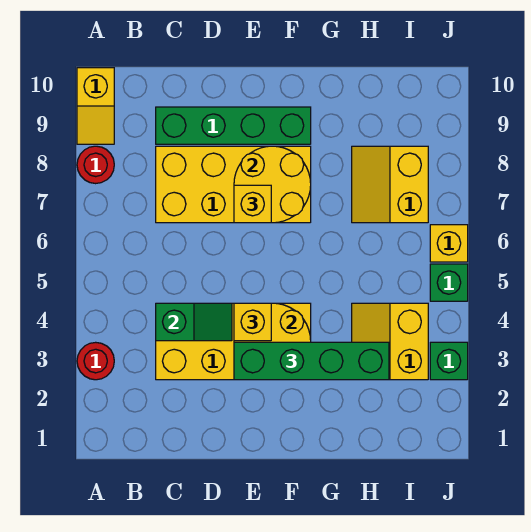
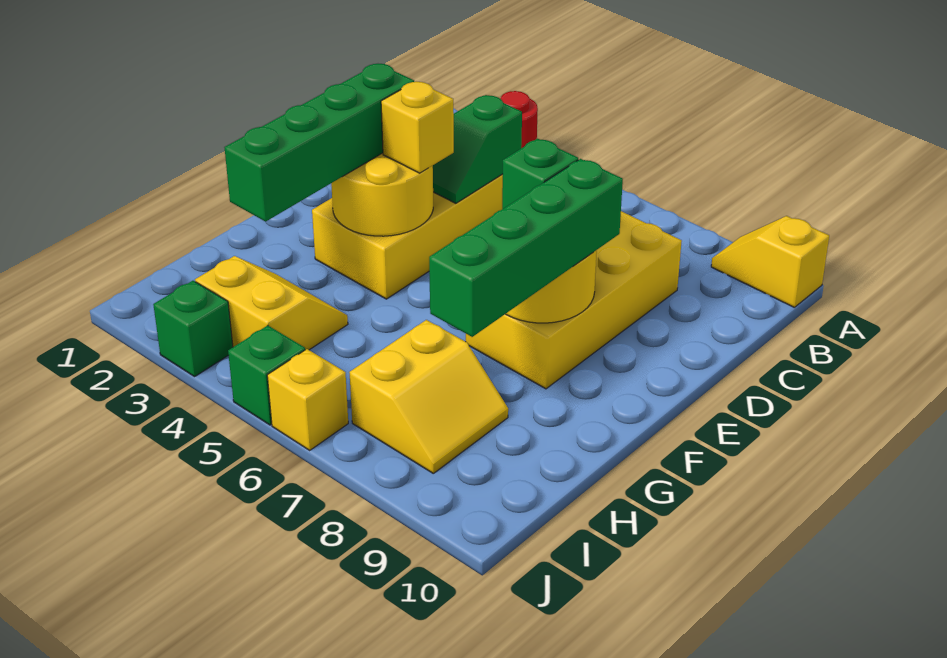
red 1x1 round brick [77,146,114,184] -> none
green 1x4 brick [156,107,311,144] -> green 1x4 brick moved to [429,159,623,337]
yellow 1x1 brick [234,185,271,223] -> green 1x1 brick [502,139,578,209]
yellow 2x2 slope [352,146,428,223] -> yellow 2x2 slope turned to [349,320,508,473]

